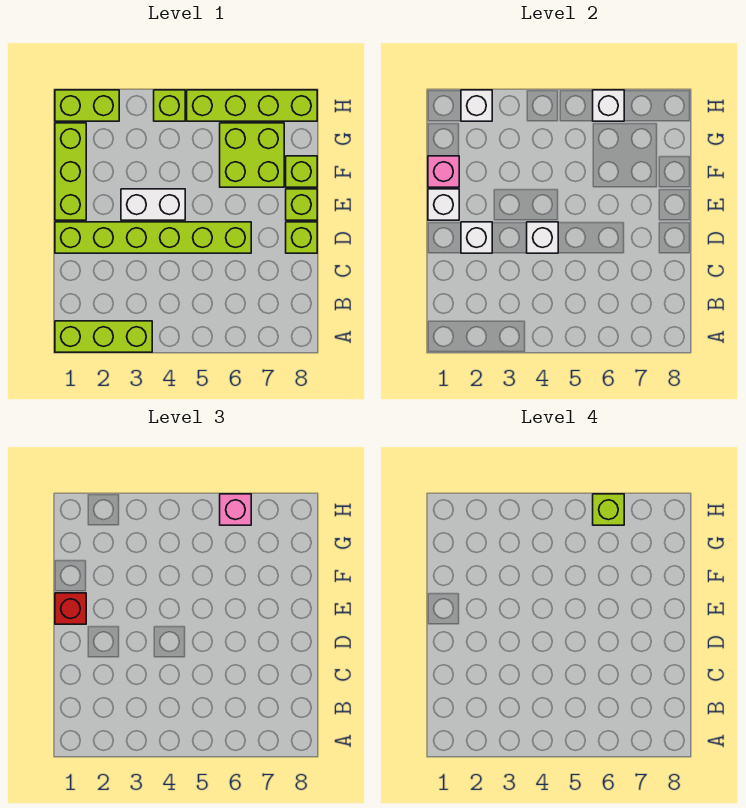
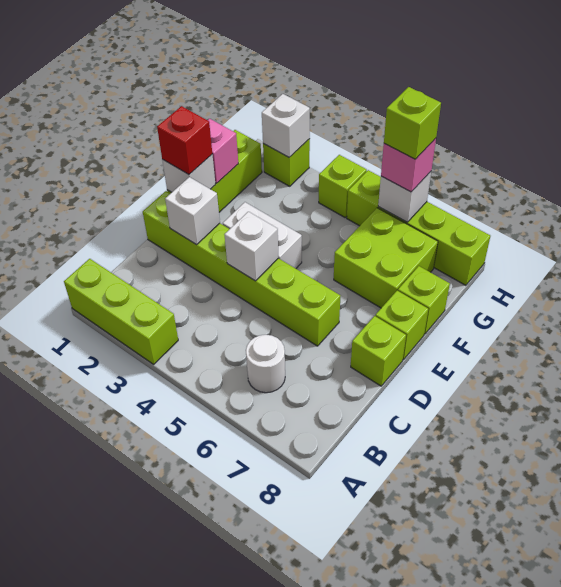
none -> white 1x1 round brick [246,335,285,393]
lime 1x2 brick [55,90,119,121] -> lime 1x1 brick [263,139,310,186]

